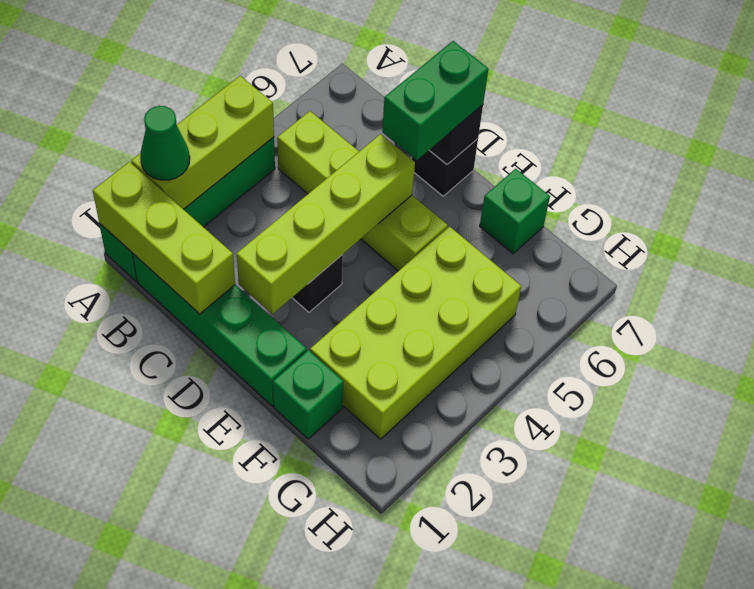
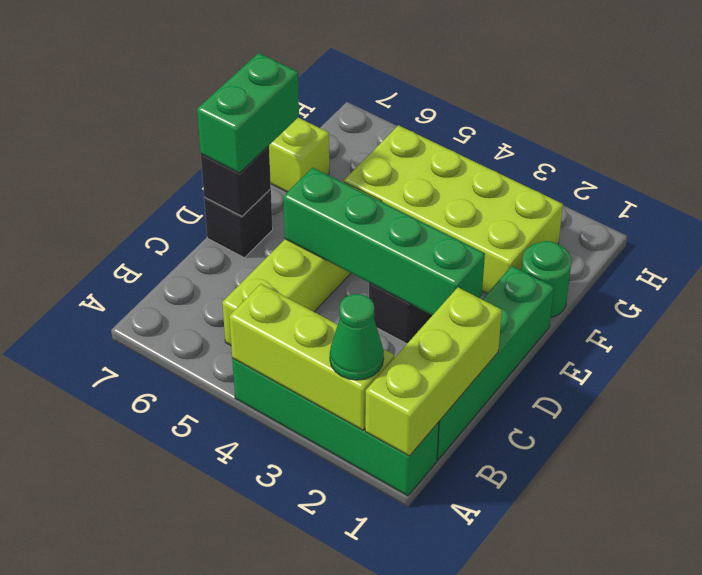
lime 1x4 brick [237,134,415,314] -> green 1x4 brick [283,168,485,315]
green 1x2 brick [382,41,488,160] -> green 1x2 brick turned to [197,53,299,173]
green 1x1 brick [273,350,343,439] -> green 1x1 round brick [521,241,572,318]
green 1x1 brick [480,169,550,254] -> lime 1x1 brick [269,118,329,192]

